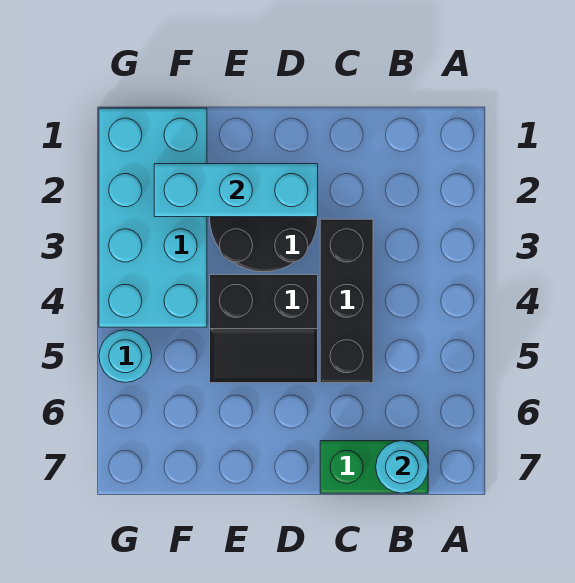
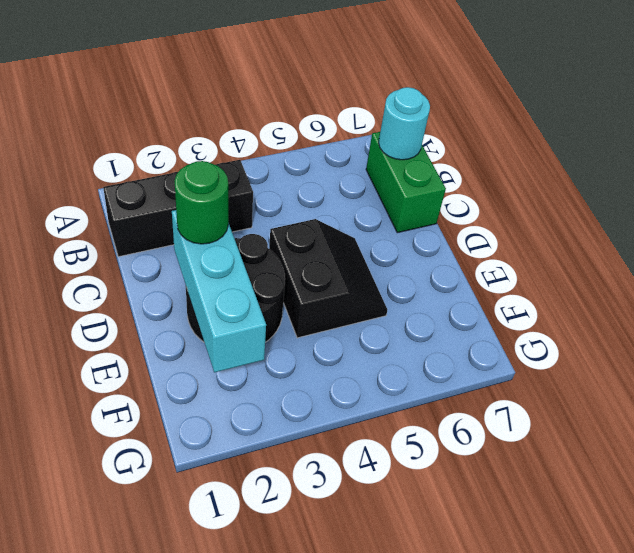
black 1x3 brick [320,219,373,383] -> black 1x3 brick moved to [103,160,253,257]
none -> green 1x1 round brick [175,161,228,244]
cyan 2x4 brick [99,108,207,327] -> none
cyan 1x1 round brick [99,330,152,383] -> none

